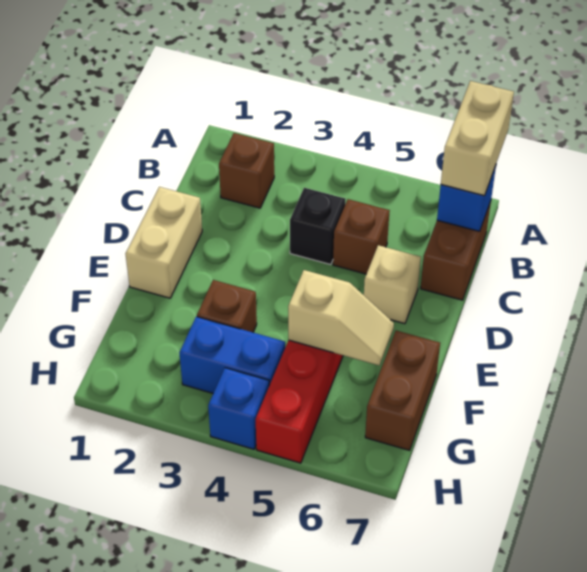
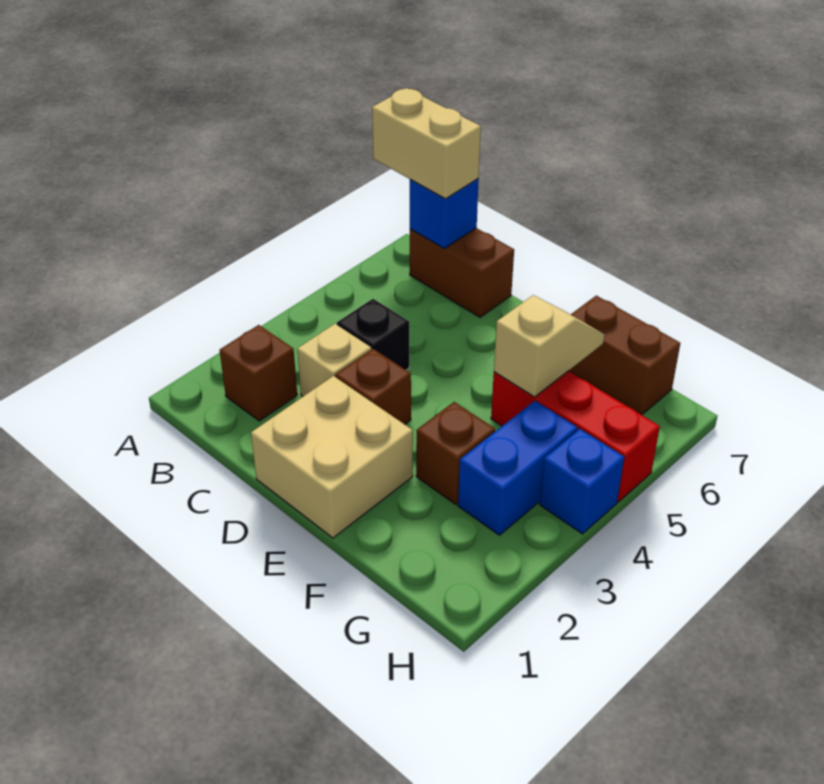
brown 1x1 brick [333,199,390,274] -> brown 1x1 brick moved to [335,349,411,424]
tan 1x2 brick [126,187,202,298] -> tan 2x2 brick [251,376,413,538]
tan 1x1 brick [364,245,421,324] -> tan 1x1 brick moved to [297,324,371,396]

